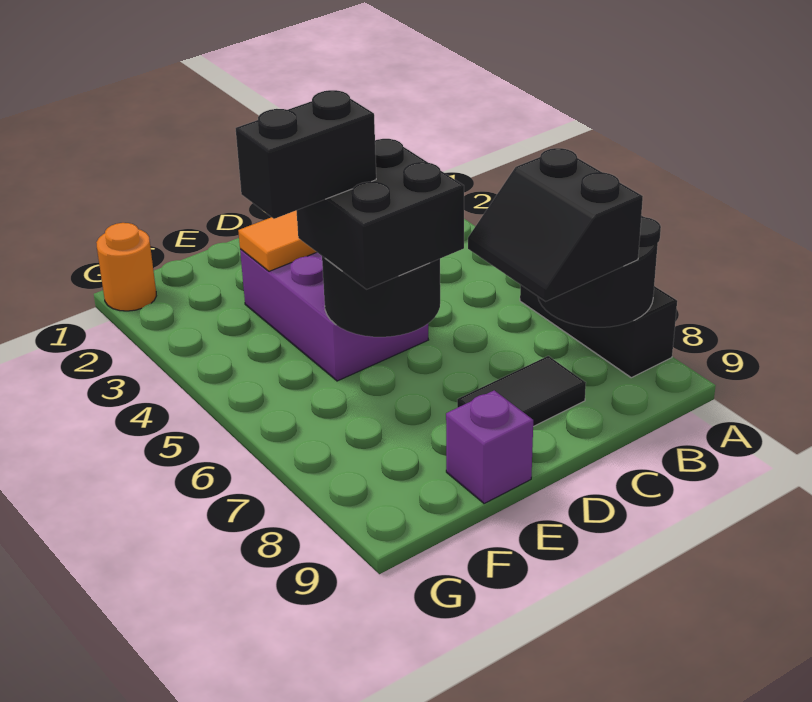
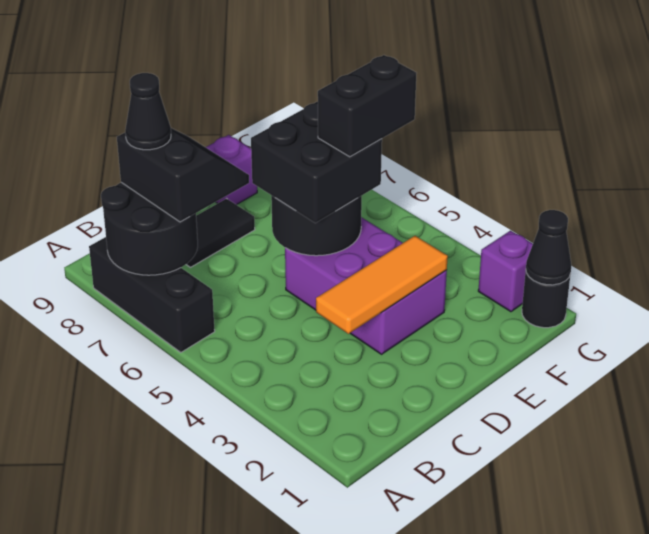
none -> black 1x1 cone [125,73,171,150]
orange 1x1 round brick [96,223,156,311] -> black 1x1 round brick [522,272,570,328]
none -> black 1x1 cone [526,210,572,285]
none -> purple 1x1 brick [478,231,533,312]

